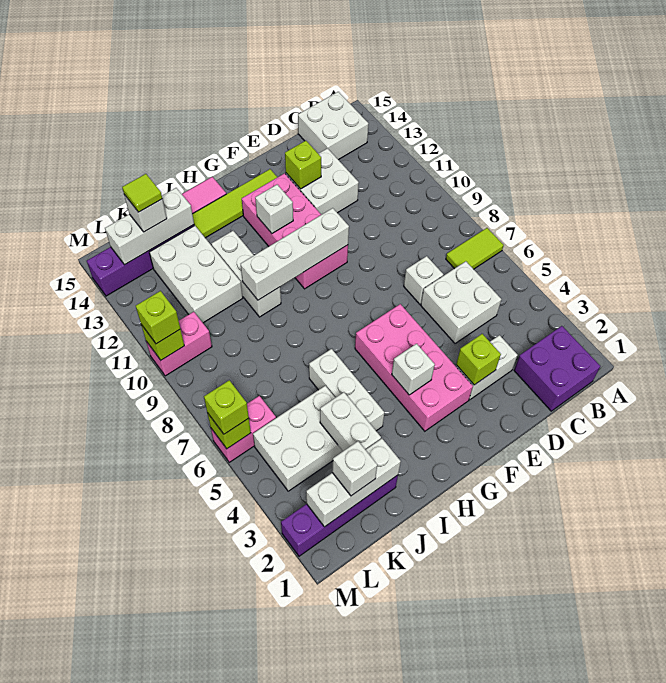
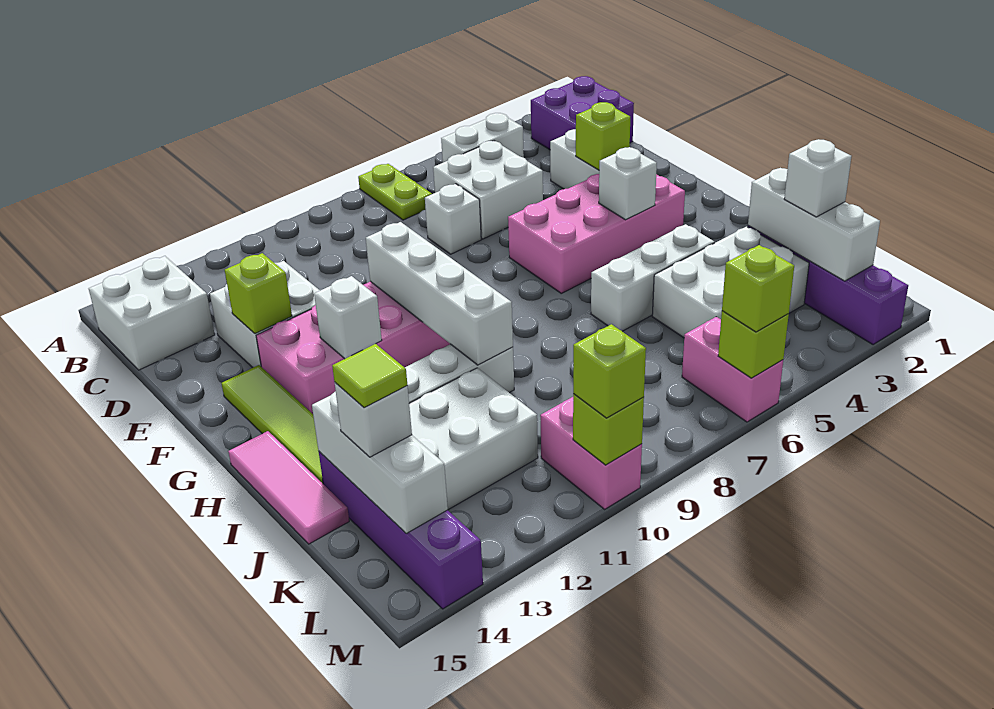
lime 1x2 tile [446,228,504,269] -> lime 1x2 plate [358,164,432,220]
white 1x2 brick [320,392,381,451] -> white 1x2 brick moved to [441,113,524,162]
white 2x3 brick [253,386,343,491] -> white 2x3 brick turned to [652,227,809,338]

